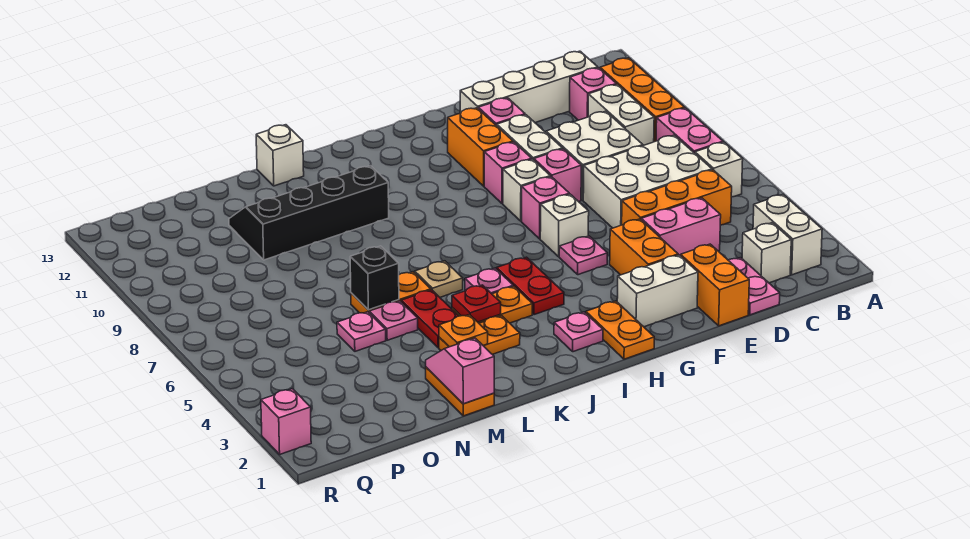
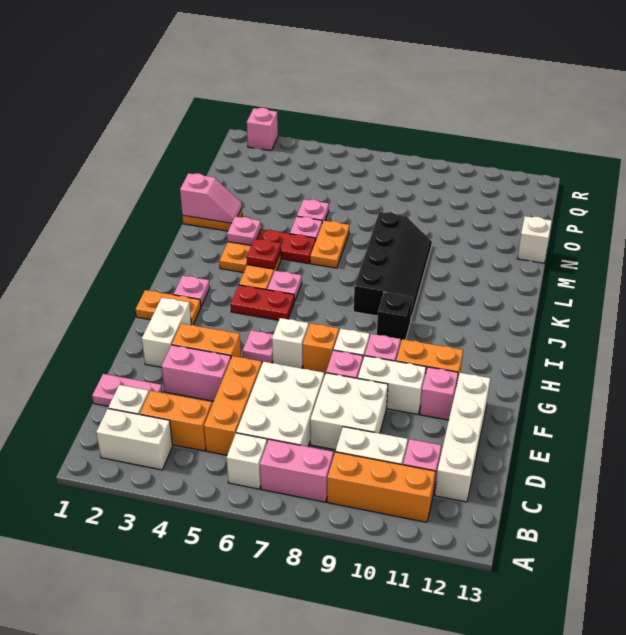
pink 1x2 brick [641,198,721,256] -> pink 1x2 brick turned to [162,345,231,401]
orange 1x2 brick [681,244,749,326] -> orange 1x2 brick moved to [140,391,212,451]
pink 1x1 brick [522,177,569,239] -> orange 1x1 brick [303,323,339,374]
tan 1x1 plate [415,261,463,297] -> none
black 2x4 slope [229,166,389,260] -> black 2x4 slope moved to [354,212,432,319]
orange 1x1 plate [439,315,488,347] -> pink 1x1 plate [227,216,261,245]
white 1x1 brick [256,125,304,186] -> white 1x1 brick moved to [517,216,552,263]
black 1x1 brick [350,246,399,310] -> black 1x1 brick moved to [377,292,412,342]

